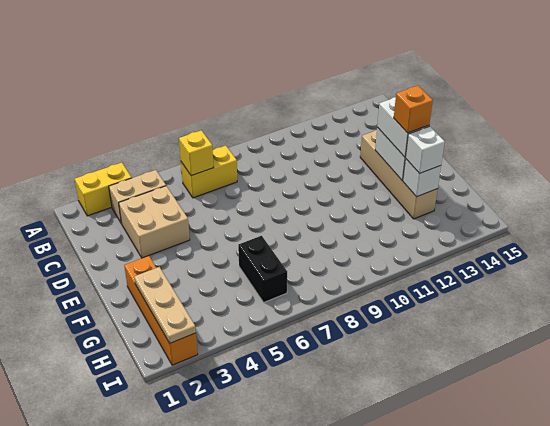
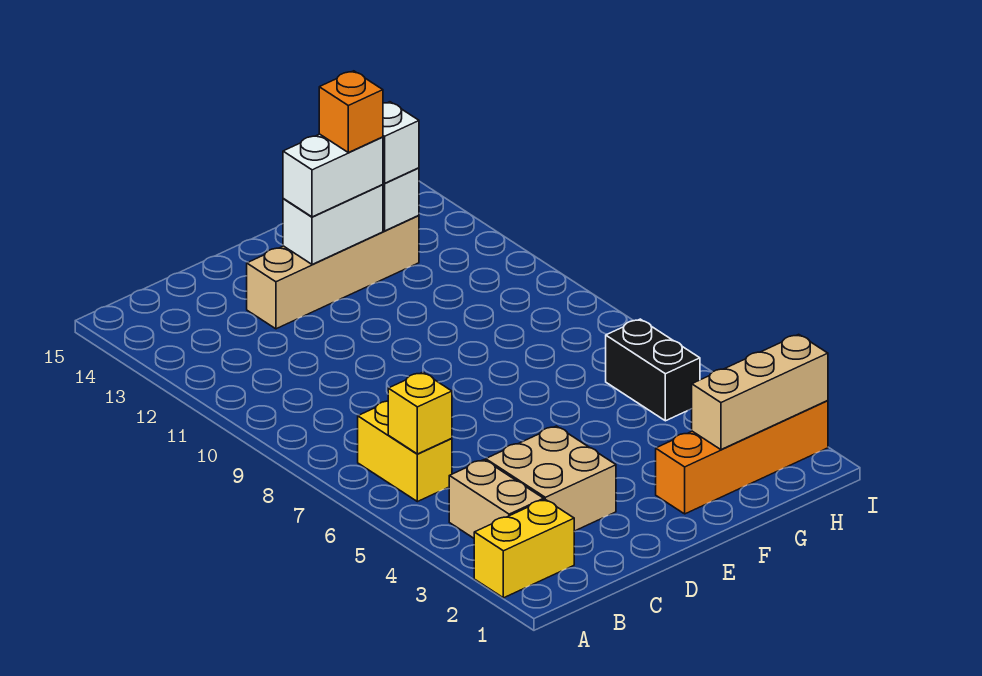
yellow 1x2 brick [75,163,131,216] -> yellow 1x2 brick turned to [474,500,574,598]
tan 1x3 plate [134,267,196,343] -> tan 1x3 brick [692,334,828,450]
black 1x2 brick [238,236,287,303] -> black 1x2 brick turned to [606,319,700,421]

